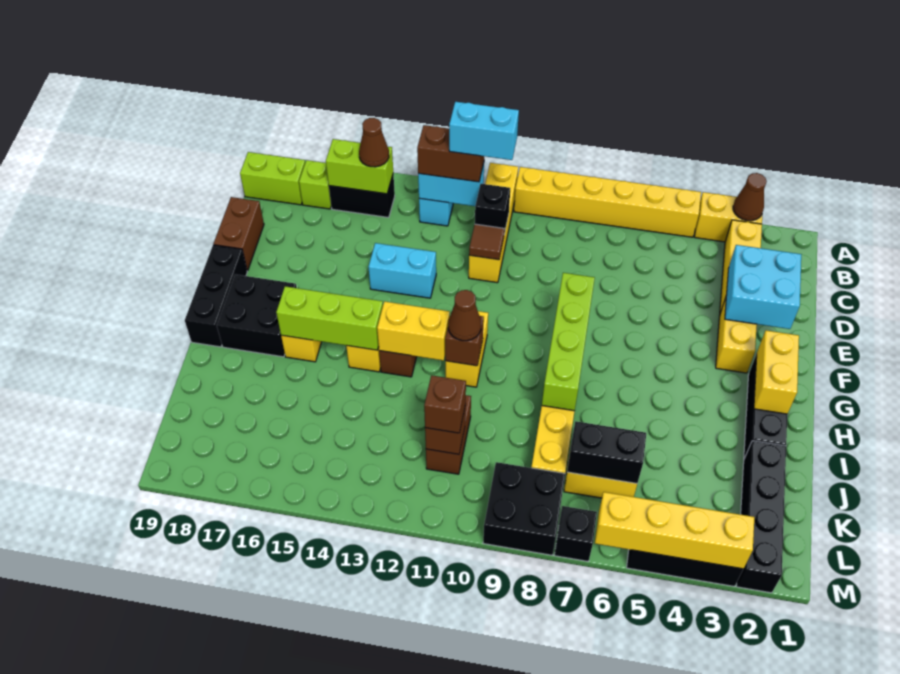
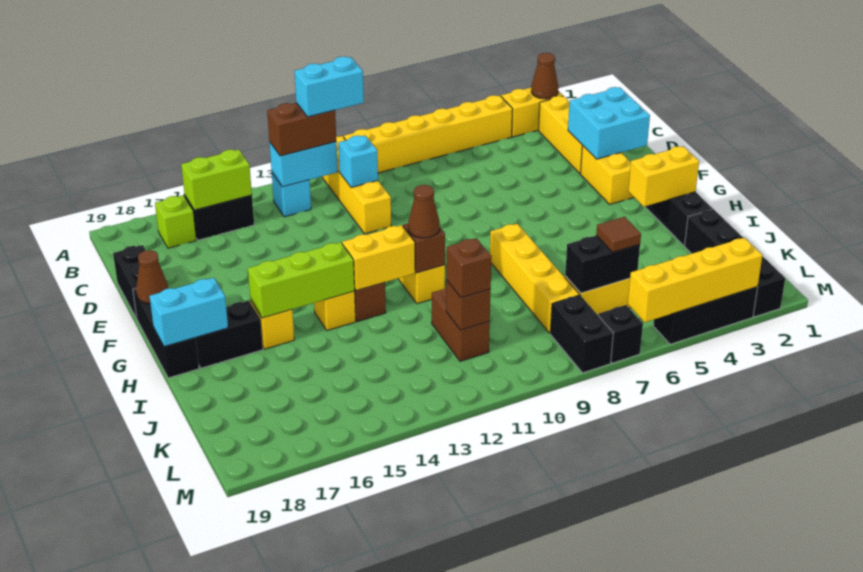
brown 1x1 cone [359,118,389,167] -> brown 1x1 cone moved to [136,250,169,304]
lime 1x2 brick [240,152,305,205] -> none
black 1x1 brick [475,184,510,234] -> cyan 1x1 brick [338,136,378,188]
brown 1x1 tile [469,224,504,260] -> brown 1x1 tile moved to [596,217,641,252]
brown 1x2 brick [214,197,264,271] -> black 1x2 brick [113,245,146,319]
cyan 1x2 brick [369,243,436,298] -> cyan 1x2 brick moved to [149,278,228,347]
lime 1x4 brick [542,273,595,411] -> none
yellow 1x2 brick [754,330,799,414] -> yellow 1x2 brick turned to [628,146,699,207]
black 2x2 brick [217,274,297,357] -> black 1x2 brick [196,301,263,368]
black 2x2 brick [483,462,565,555] -> black 1x2 brick [550,295,613,373]

